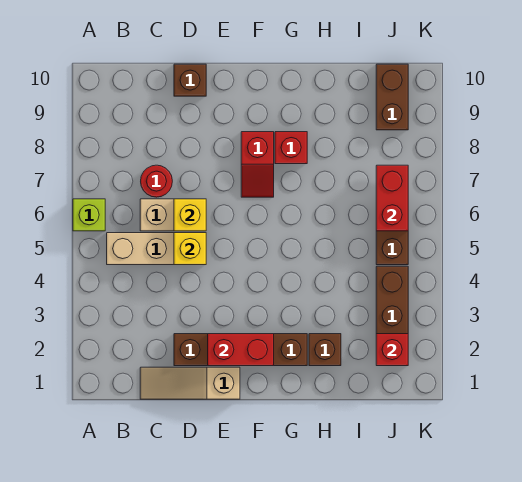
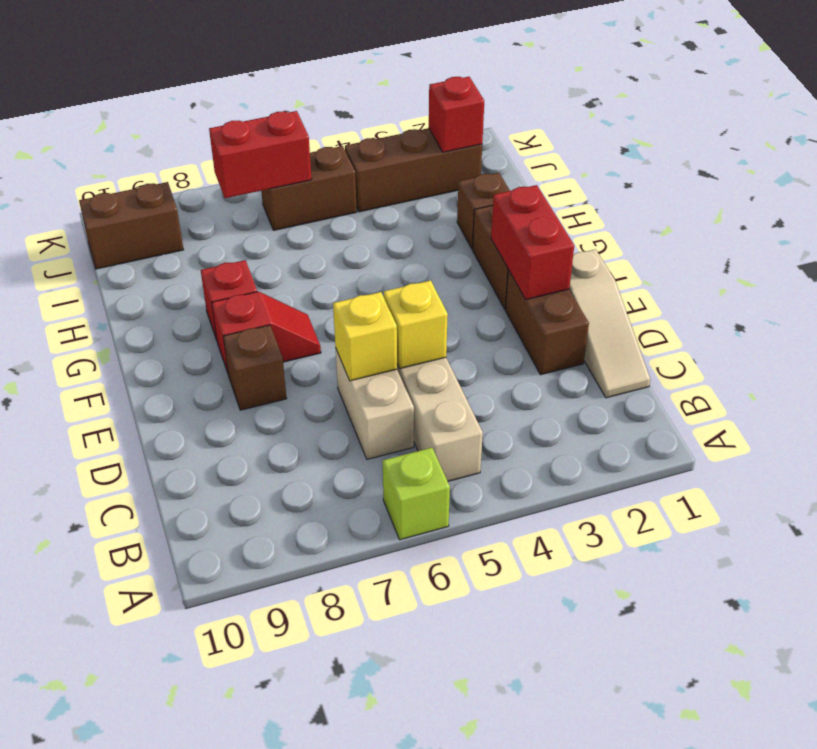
red 1x1 round brick [141,165,172,197] -> none
brown 1x1 brick [174,64,206,96] -> brown 1x1 brick moved to [223,325,287,410]

